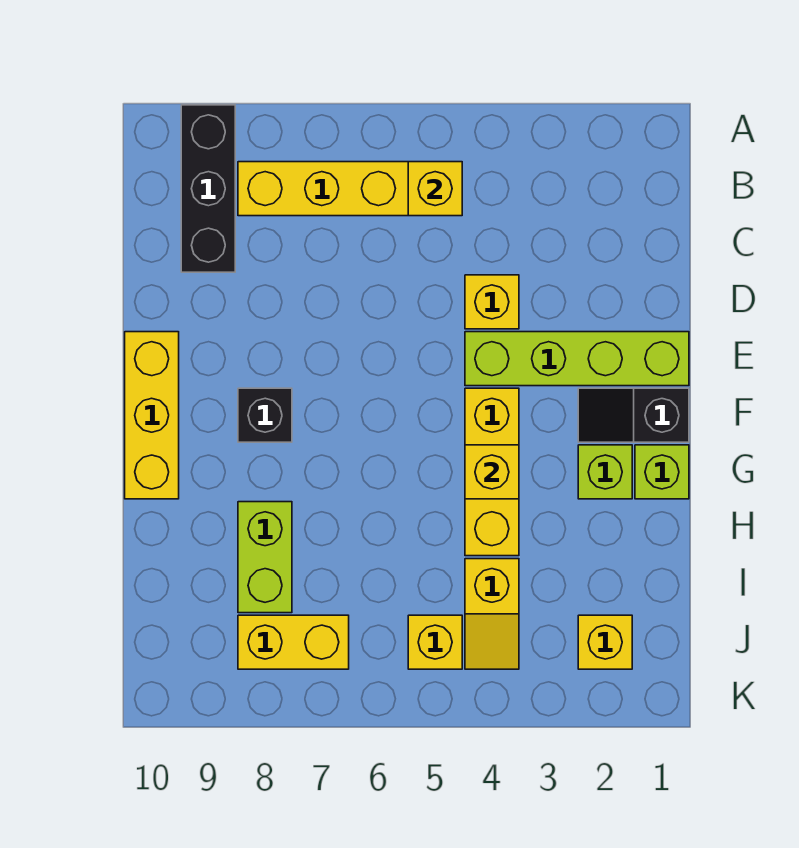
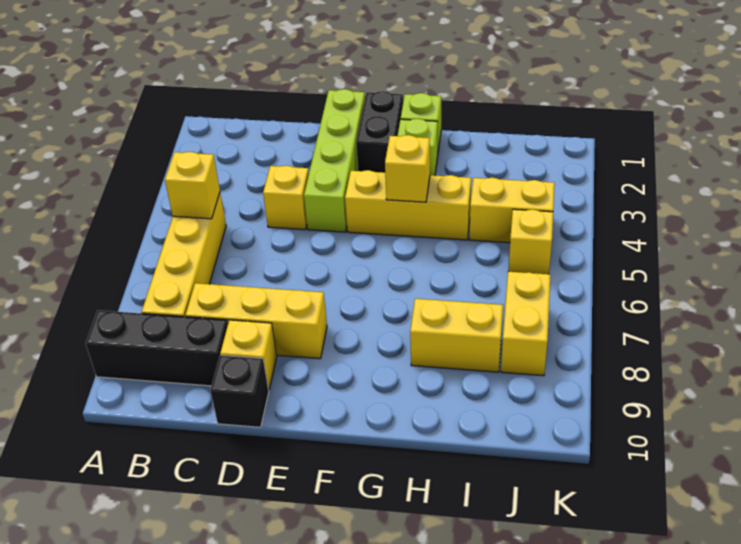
yellow 1x3 brick [125,332,179,499] -> yellow 1x3 brick moved to [185,283,327,359]
black 1x2 slope [578,388,689,442] -> black 1x2 brick [356,91,403,173]
black 1x1 brick [238,388,292,442] -> black 1x1 brick moved to [210,355,269,427]
lime 1x2 brick [238,502,292,613] -> yellow 1x2 brick [410,299,503,372]
yellow 1x2 slope [465,559,519,669] -> yellow 1x2 brick [469,178,555,243]
yellow 1x1 brick [578,615,632,669] -> yellow 1x1 brick moved to [220,320,277,391]

